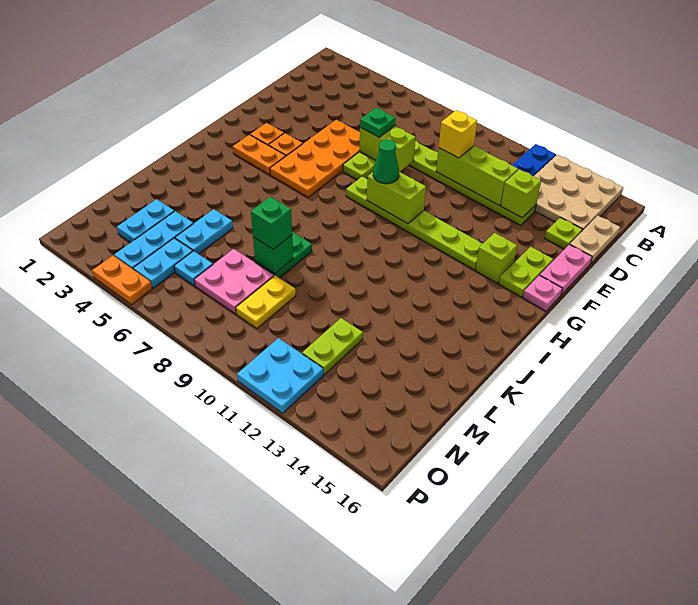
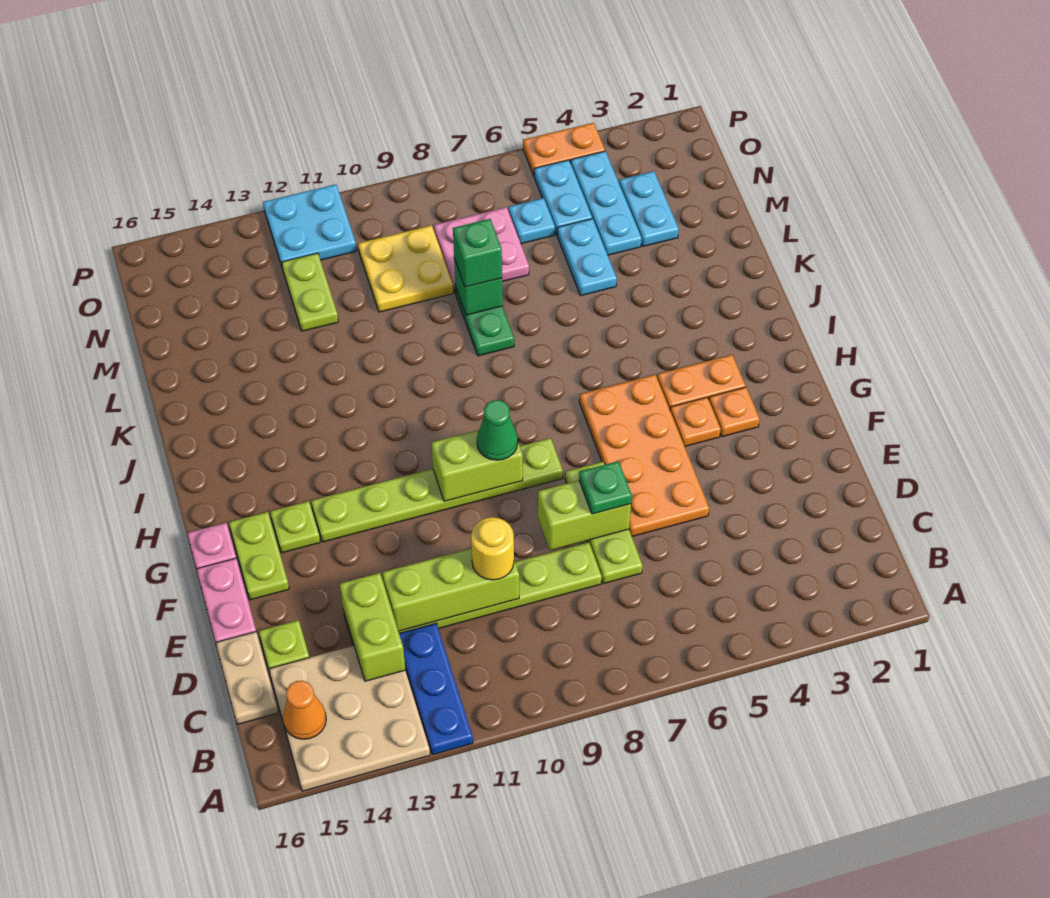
none -> orange 1x1 cone [283,681,326,739]
yellow 1x1 brick [439,110,477,158] -> yellow 1x1 round brick [471,517,514,580]
lime 1x1 brick [501,169,541,218] -> lime 1x2 brick [340,573,405,681]
lime 1x1 brick [475,233,517,283] -> lime 1x1 plate [270,501,320,553]
yellow 1x2 plate [236,276,296,329] -> yellow 2x2 plate [358,225,453,312]

